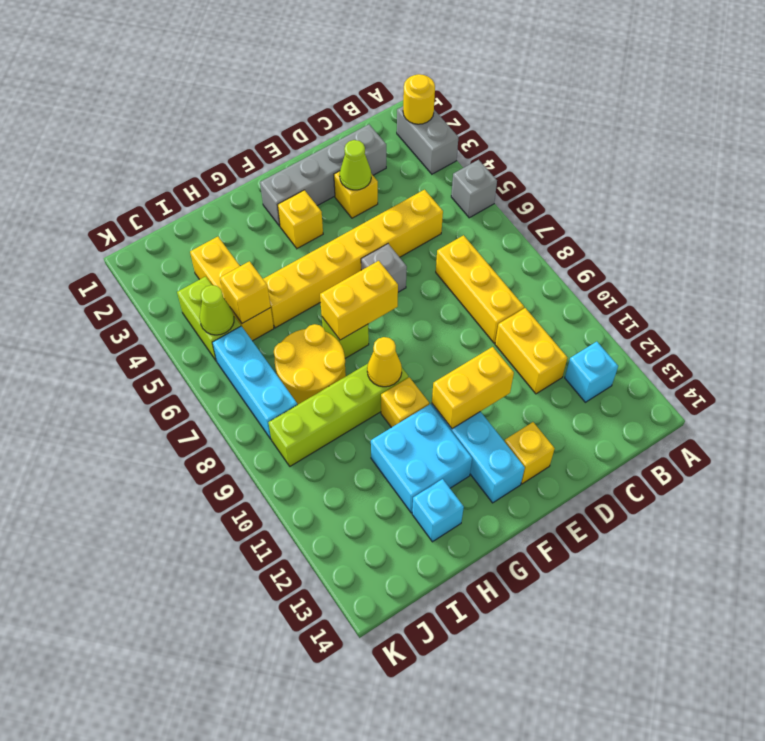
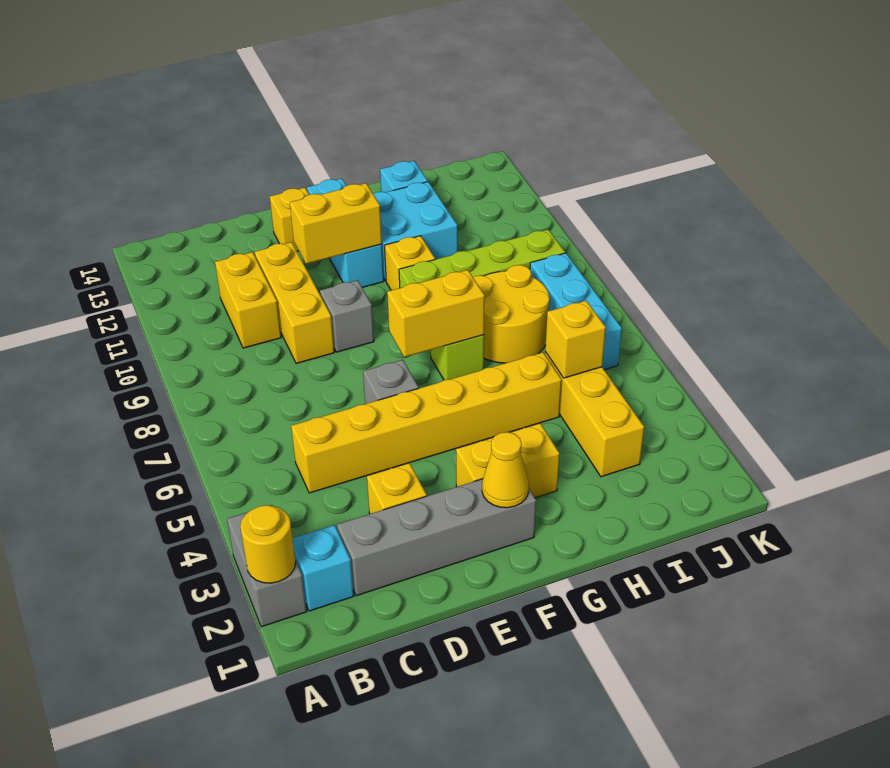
grey 1x1 brick [451,160,497,218] -> grey 1x1 brick moved to [320,280,374,352]
cyan 1x1 brick [565,342,618,402] -> cyan 1x1 brick moved to [293,525,354,611]
yellow 1x3 brick [436,235,524,343] -> yellow 1x3 brick moved to [255,242,334,364]
lime 1x1 cone [340,140,371,190] -> none
yellow 1x1 brick [278,190,323,248] -> yellow 1x2 brick [456,423,559,498]
yellow 1x1 cone [367,337,402,387] -> yellow 1x1 cone moved to [482,432,529,508]
lime 1x2 brick [177,276,241,361] -> none
lime 1x1 cone [200,285,234,335] -> none

